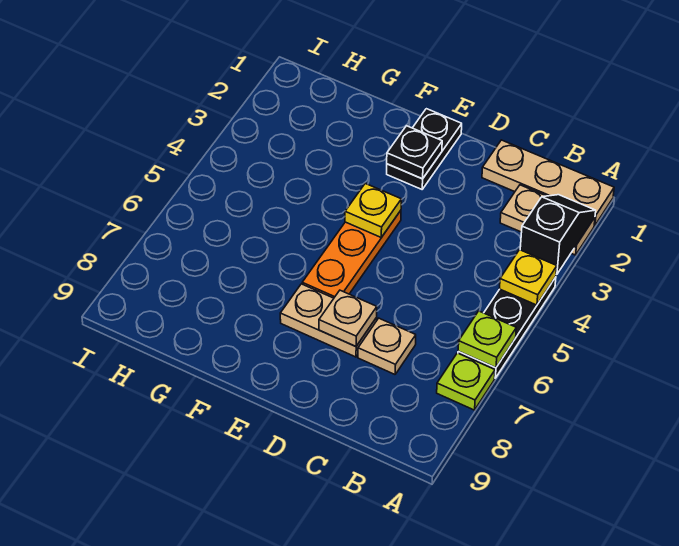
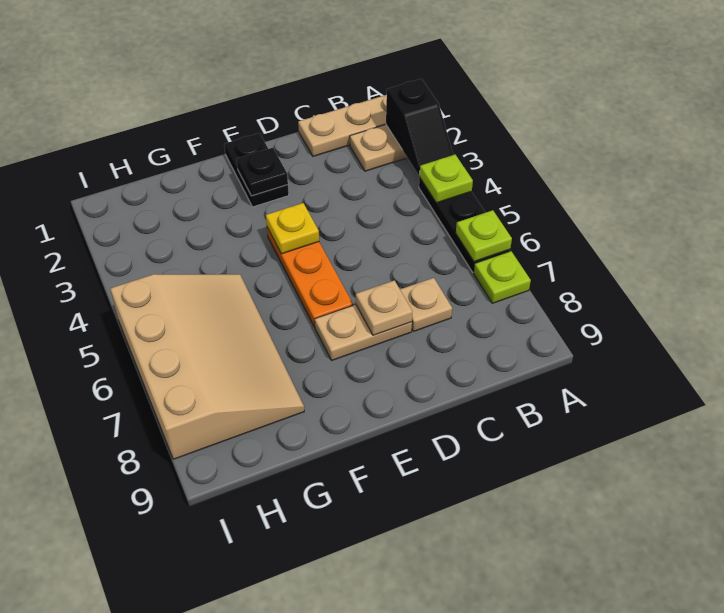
black 1x2 slope [520,195,596,275] -> black 1x2 slope turned to [386,79,453,175]
yellow 1x1 plate [499,250,557,305] -> lime 1x1 plate [420,155,473,203]
none -> tan 3x4 slope [110,274,304,459]

